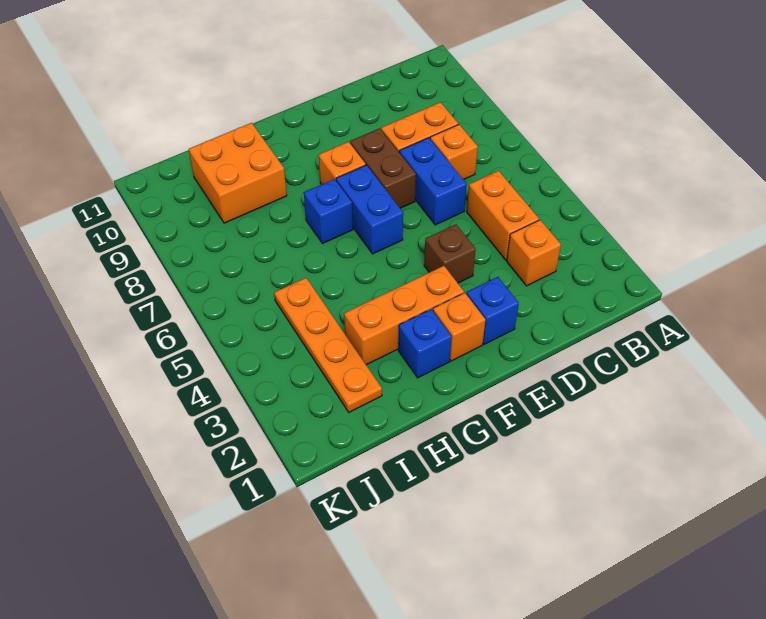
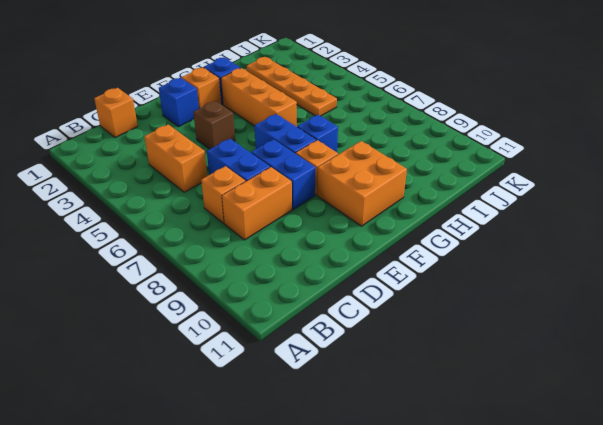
orange 1x1 brick [507,220,561,286] -> orange 1x1 brick moved to [94,88,138,138]
brown 1x2 brick [350,128,416,208] -> blue 1x2 brick [251,139,315,209]
orange 1x3 brick [344,266,464,365] -> orange 1x3 brick turned to [221,68,297,127]
orange 2x2 brick [189,123,287,223] -> orange 2x2 brick moved to [317,141,407,226]

